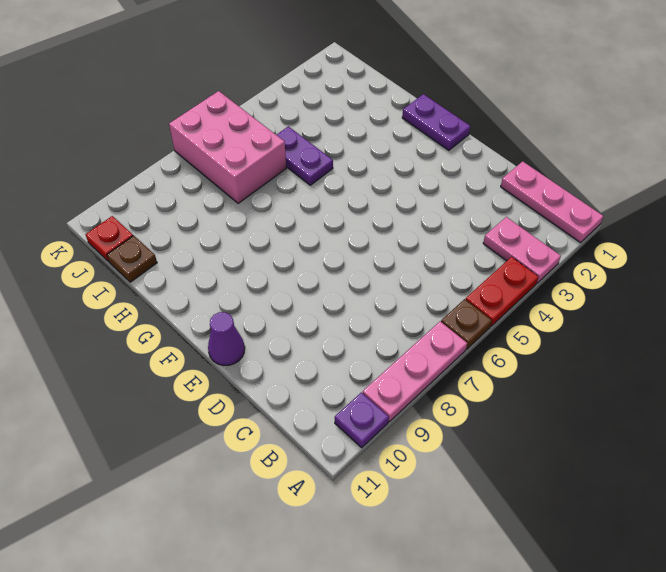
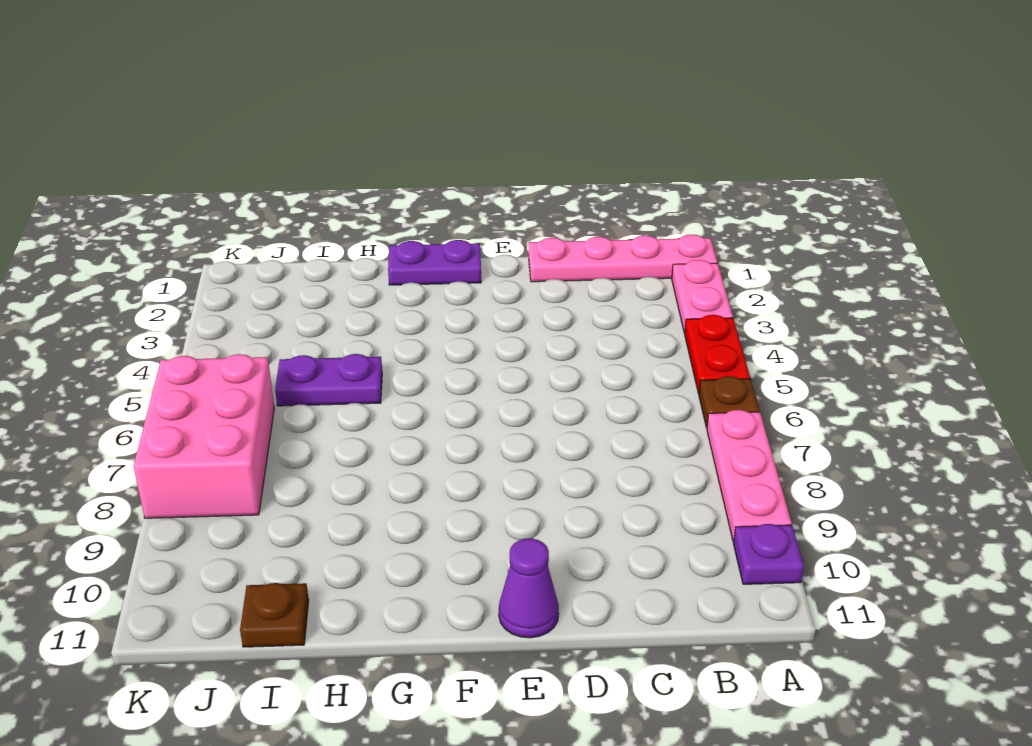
pink 1x3 plate [501,161,603,243] -> pink 1x4 plate [529,235,717,282]
pink 1x2 plate [483,217,561,283] -> pink 1x2 plate turned to [672,260,733,333]
pink 2x3 brick [169,91,286,203] -> pink 2x3 brick turned to [134,354,274,518]
red 1x1 plate [85,216,133,262] -> none

